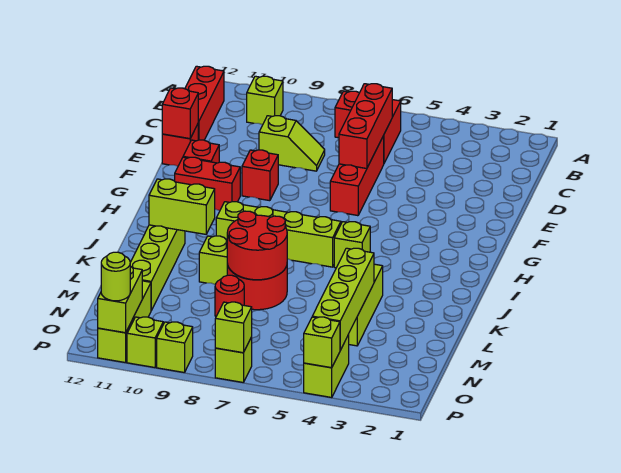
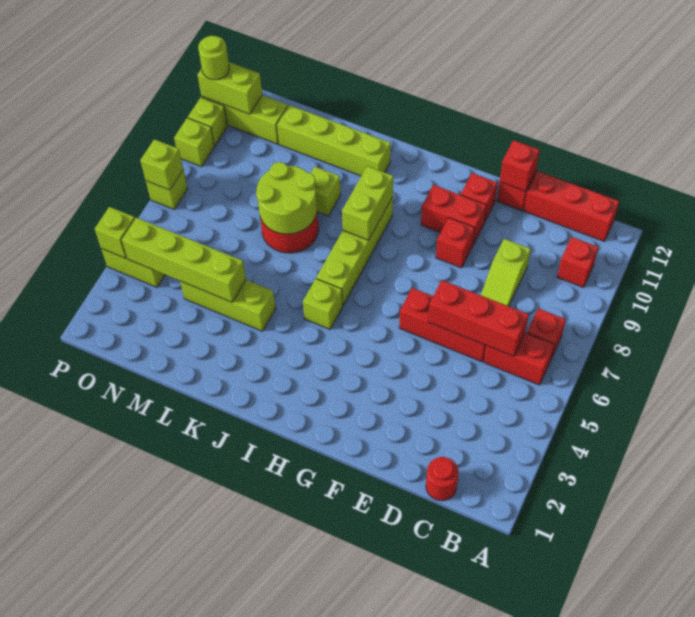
lime 1x1 brick [247,76,283,125] -> red 1x1 brick [557,237,598,287]
red 1x2 brick [175,157,240,211] -> red 1x2 brick turned to [421,185,486,244]
lime 1x2 brick [149,179,215,234] -> lime 1x2 brick moved to [342,166,393,240]
red 2x2 round brick [227,211,287,280] -> lime 2x2 round brick [256,162,317,234]
red 1x1 round brick [215,275,244,317] -> red 1x1 round brick moved to [426,457,459,501]

